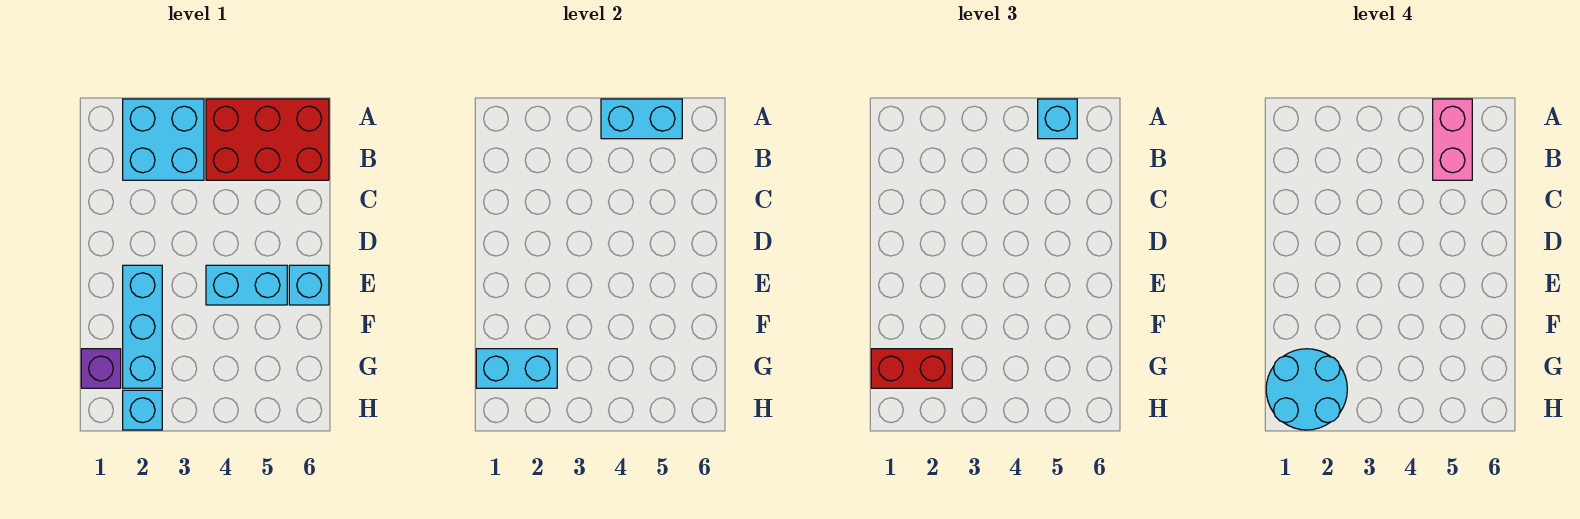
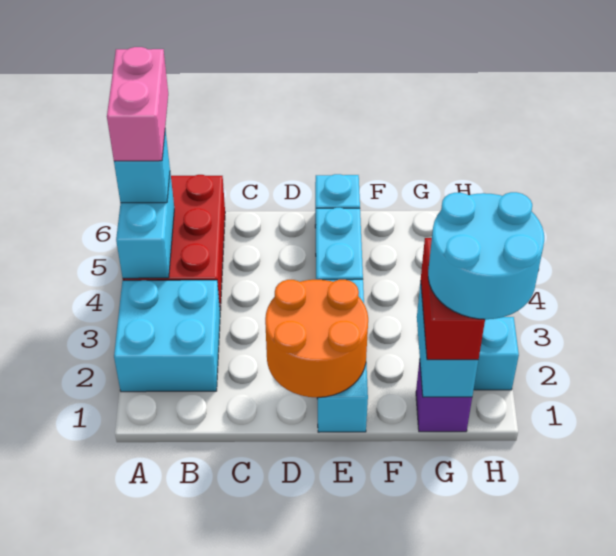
pink 1x2 brick [1433,99,1472,180] -> pink 1x2 brick turned to [107,47,168,161]
none -> orange 2x2 round brick [265,279,368,397]
cyan 1x3 brick [123,265,162,388] -> cyan 1x3 brick turned to [317,279,368,432]

